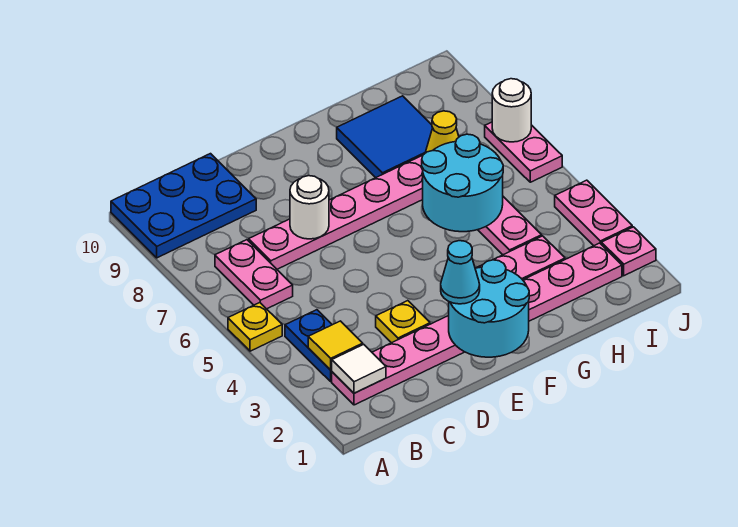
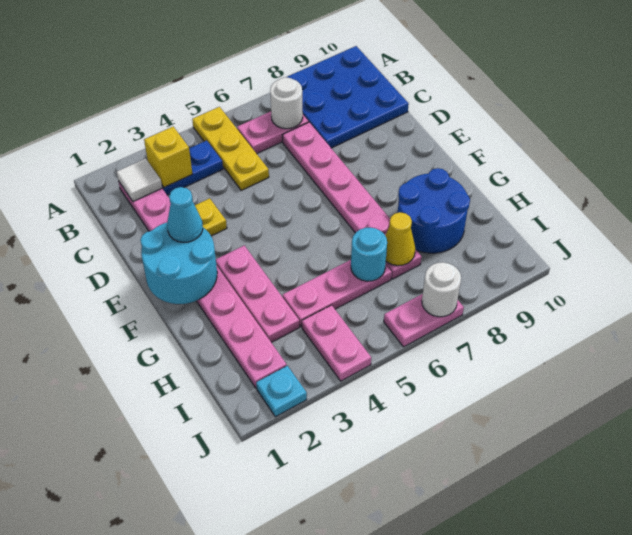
yellow 1x1 plate [228,303,282,351] -> yellow 1x3 plate [192,107,269,190]
blue 2x3 plate [111,154,256,258] -> blue 3x3 plate [287,46,409,148]
yellow 1x1 tile [308,321,363,370] -> yellow 1x1 brick [144,127,192,187]
white 1x1 round brick [290,176,329,239] -> white 1x1 round brick moved to [270,77,303,129]
cyan 2x2 round brick [422,134,503,232] -> cyan 1x1 round brick [351,227,387,281]
blue 2x2 tile [337,96,433,178] -> blue 2x2 round brick [398,168,470,253]
pink 1x1 plate [602,227,656,276] -> cyan 1x1 plate [256,366,307,417]
pink 1x2 plate [555,180,632,246] -> pink 1x2 plate turned to [302,305,371,381]

